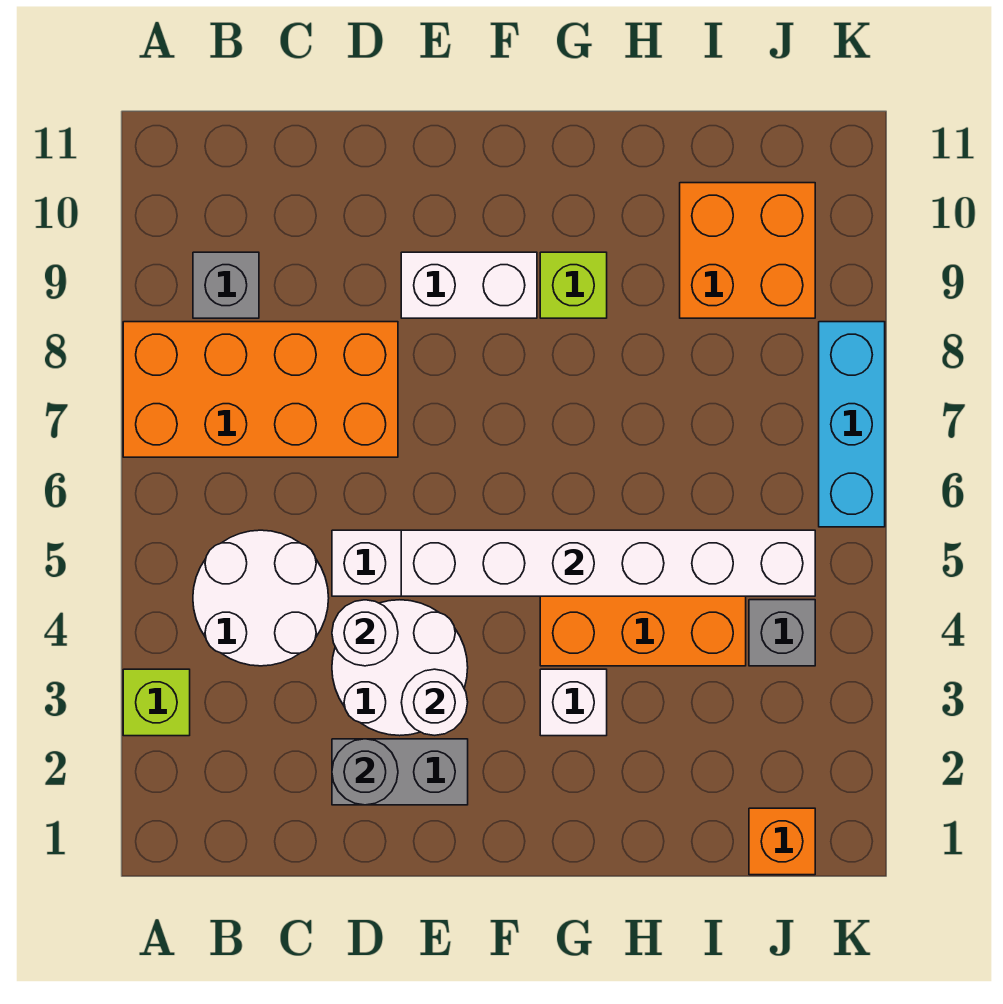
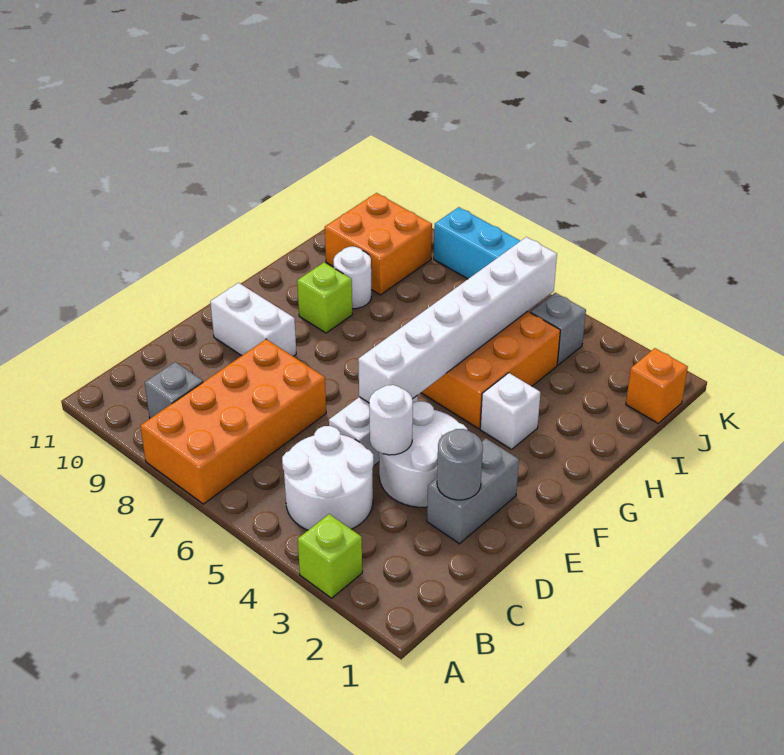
white 1x1 round brick [401,669,468,735] -> white 1x1 round brick moved to [333,247,371,309]
white 1x2 brick [401,252,537,318] -> white 1x2 brick turned to [210,283,296,356]

